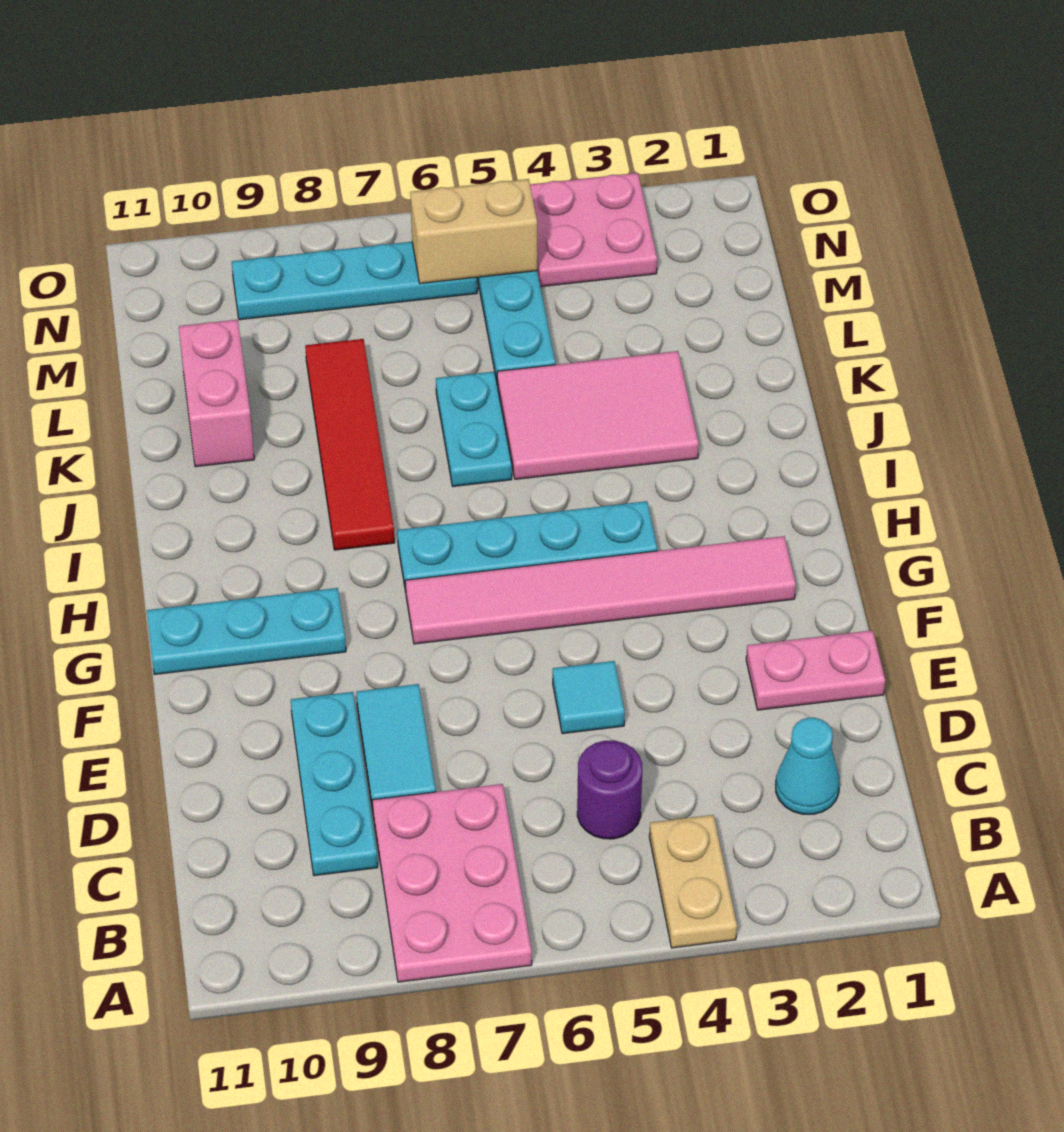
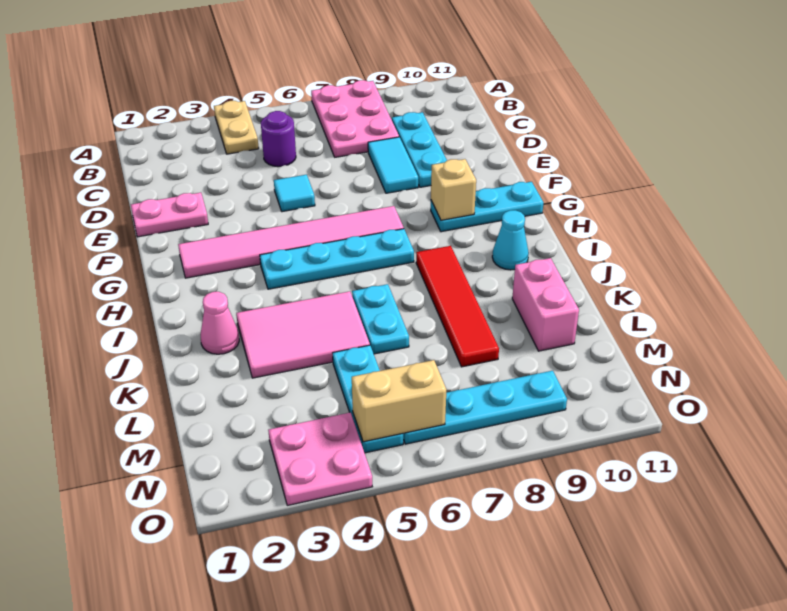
cyan 1x1 cone [776,718,840,814] -> cyan 1x1 cone moved to [492,210,529,270]
none -> tan 1x1 brick [431,159,476,220]
none -> pink 1x1 cone [201,292,239,354]

